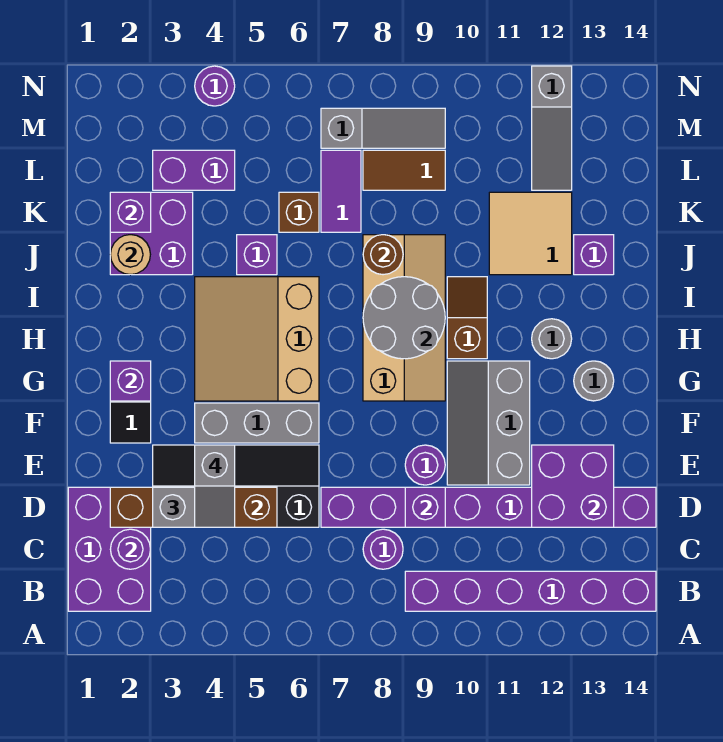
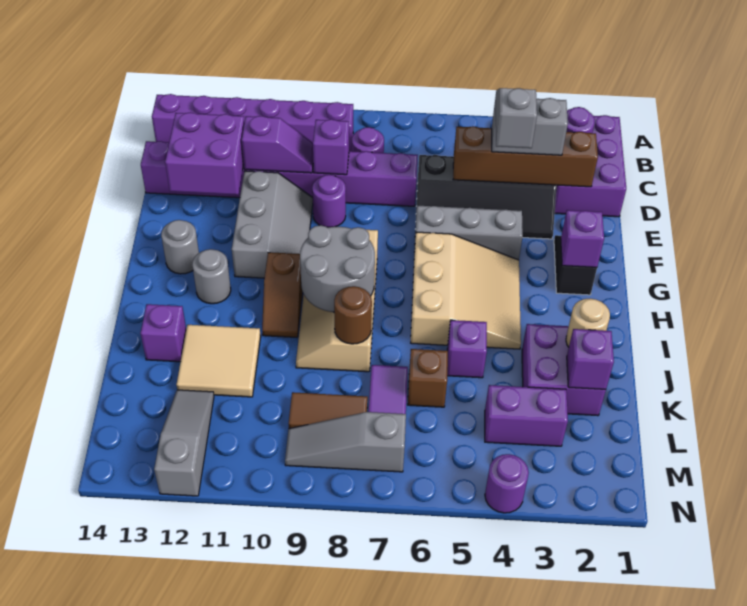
none -> purple 1x2 slope [242,116,313,173]

